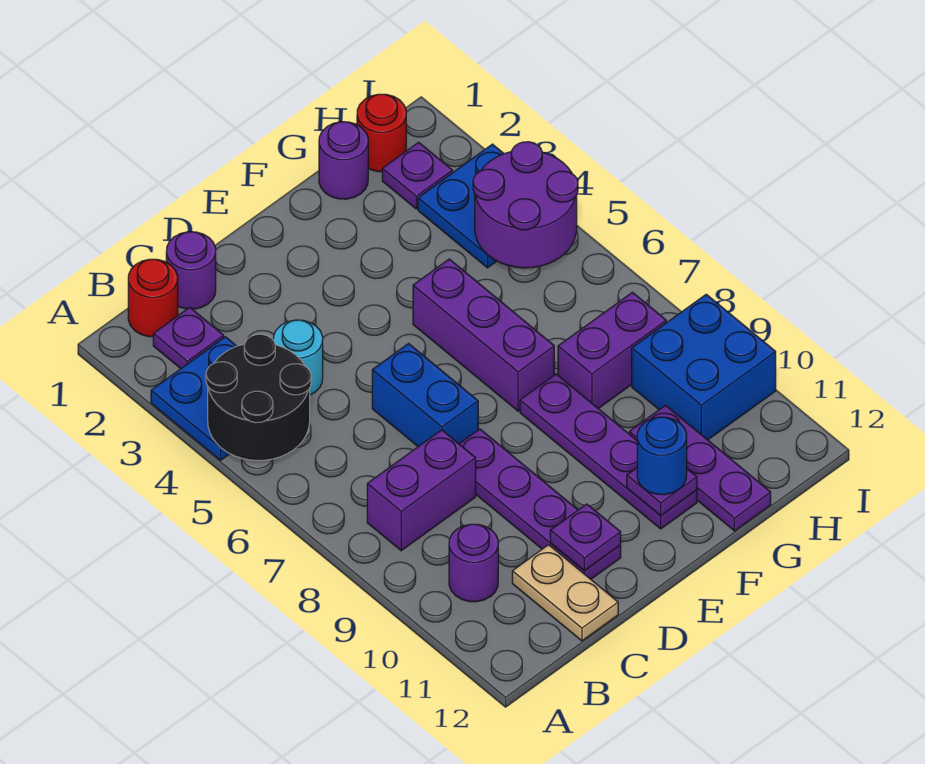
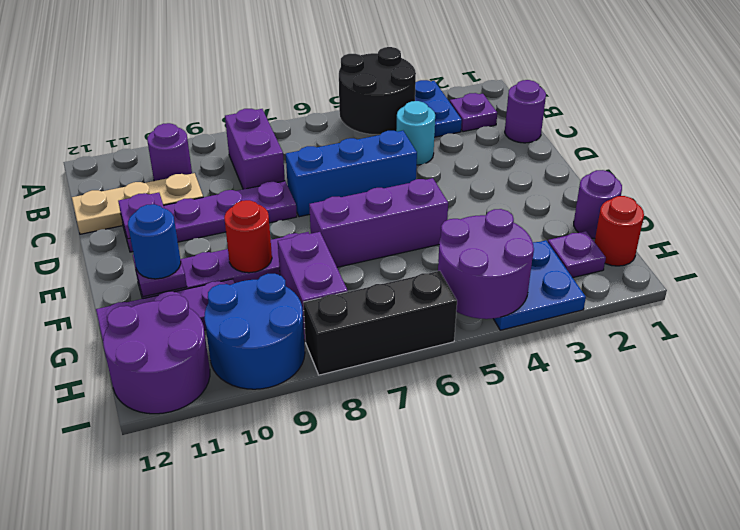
red 1x1 round brick [128,259,178,337] -> red 1x1 round brick moved to [224,200,272,273]
tan 1x2 plate [512,545,618,641] -> tan 1x3 plate [72,173,203,234]
blue 1x2 brick [372,344,478,447] -> blue 1x3 brick [286,131,417,217]
blue 2x2 brick [632,294,776,440] -> blue 2x2 round brick [204,274,305,389]
none -> purple 2x2 round brick [103,295,210,414]
none -> black 1x3 brick [303,271,457,375]

